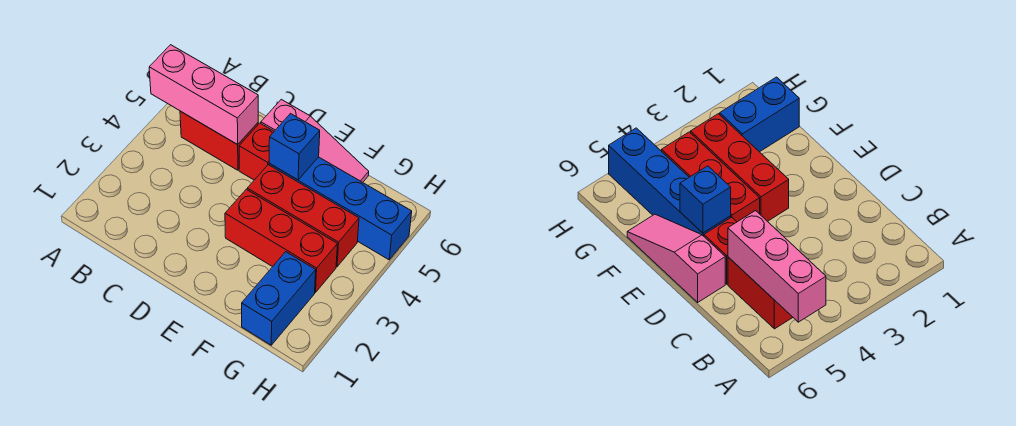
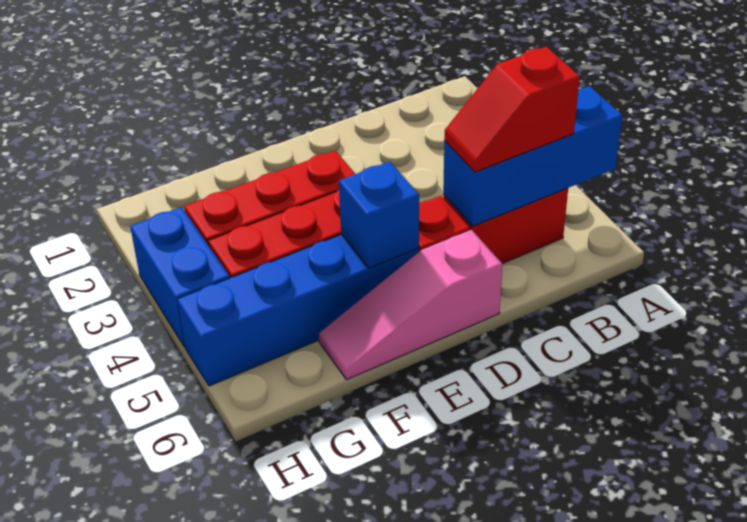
pink 1x3 brick [149,45,258,145] -> blue 1x3 brick [443,86,622,226]
none -> red 1x2 slope [444,47,580,172]
blue 1x2 brick [242,252,316,345] -> blue 1x2 brick moved to [130,207,230,347]

